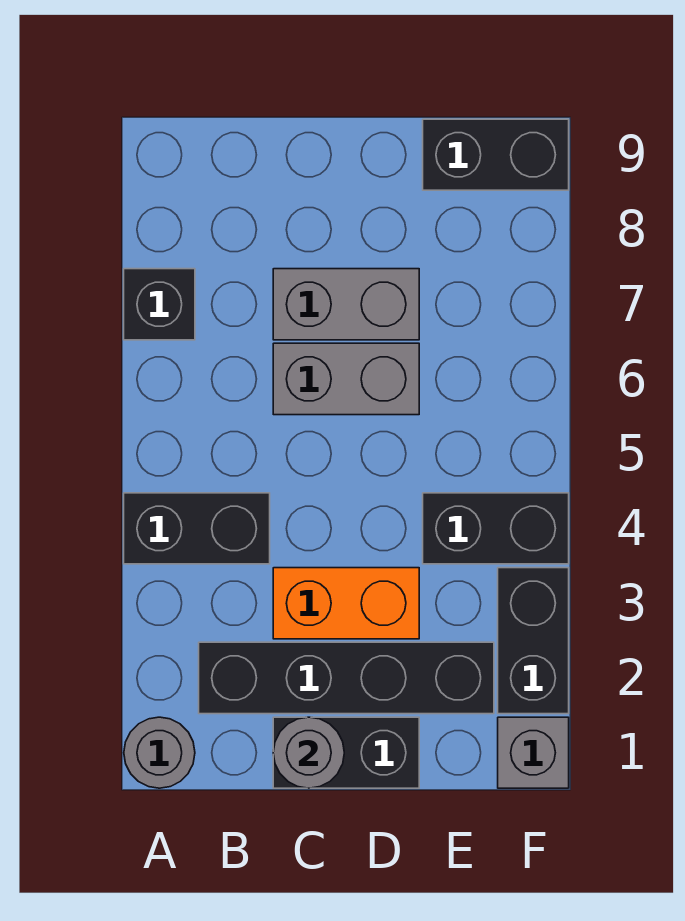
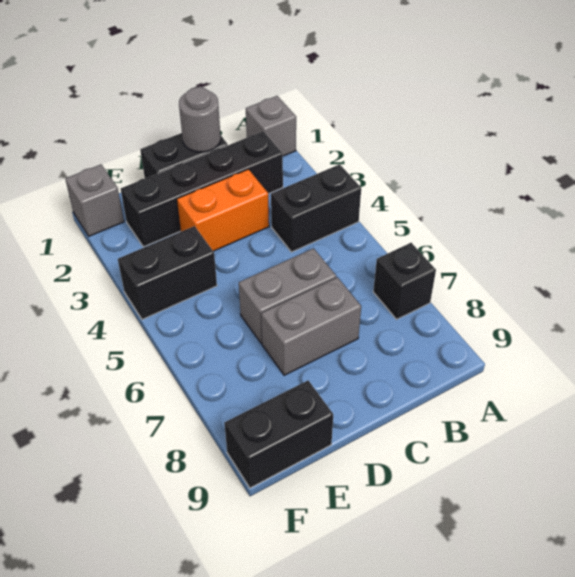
grey 1x1 round brick [124,717,195,788] -> grey 1x1 brick [246,96,296,156]
black 1x2 brick [498,568,569,714] -> none

